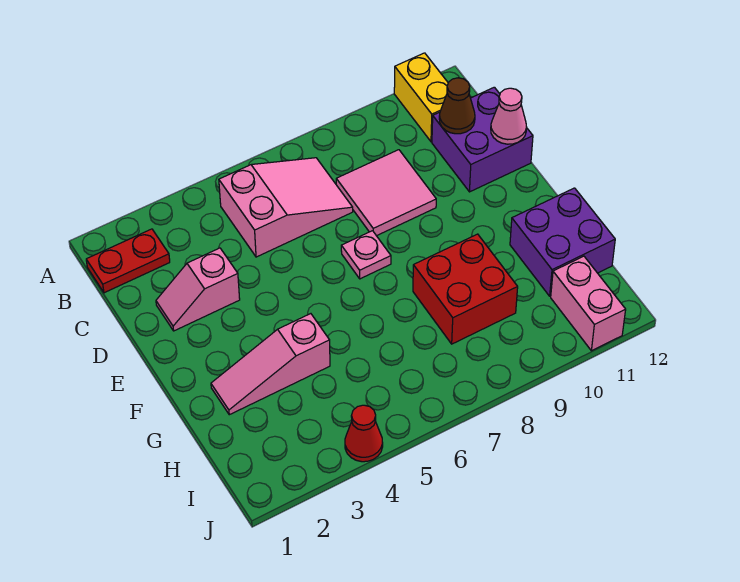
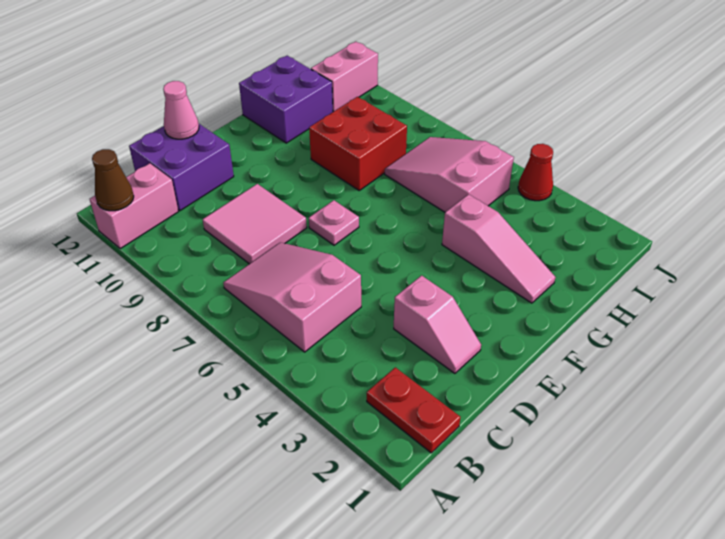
yellow 1x2 brick [394,53,448,142] -> pink 1x2 brick [90,163,178,249]
brown 1x1 cone [439,78,475,134] -> brown 1x1 cone moved to [92,149,134,211]
none -> pink 2x3 slope [385,137,514,212]

